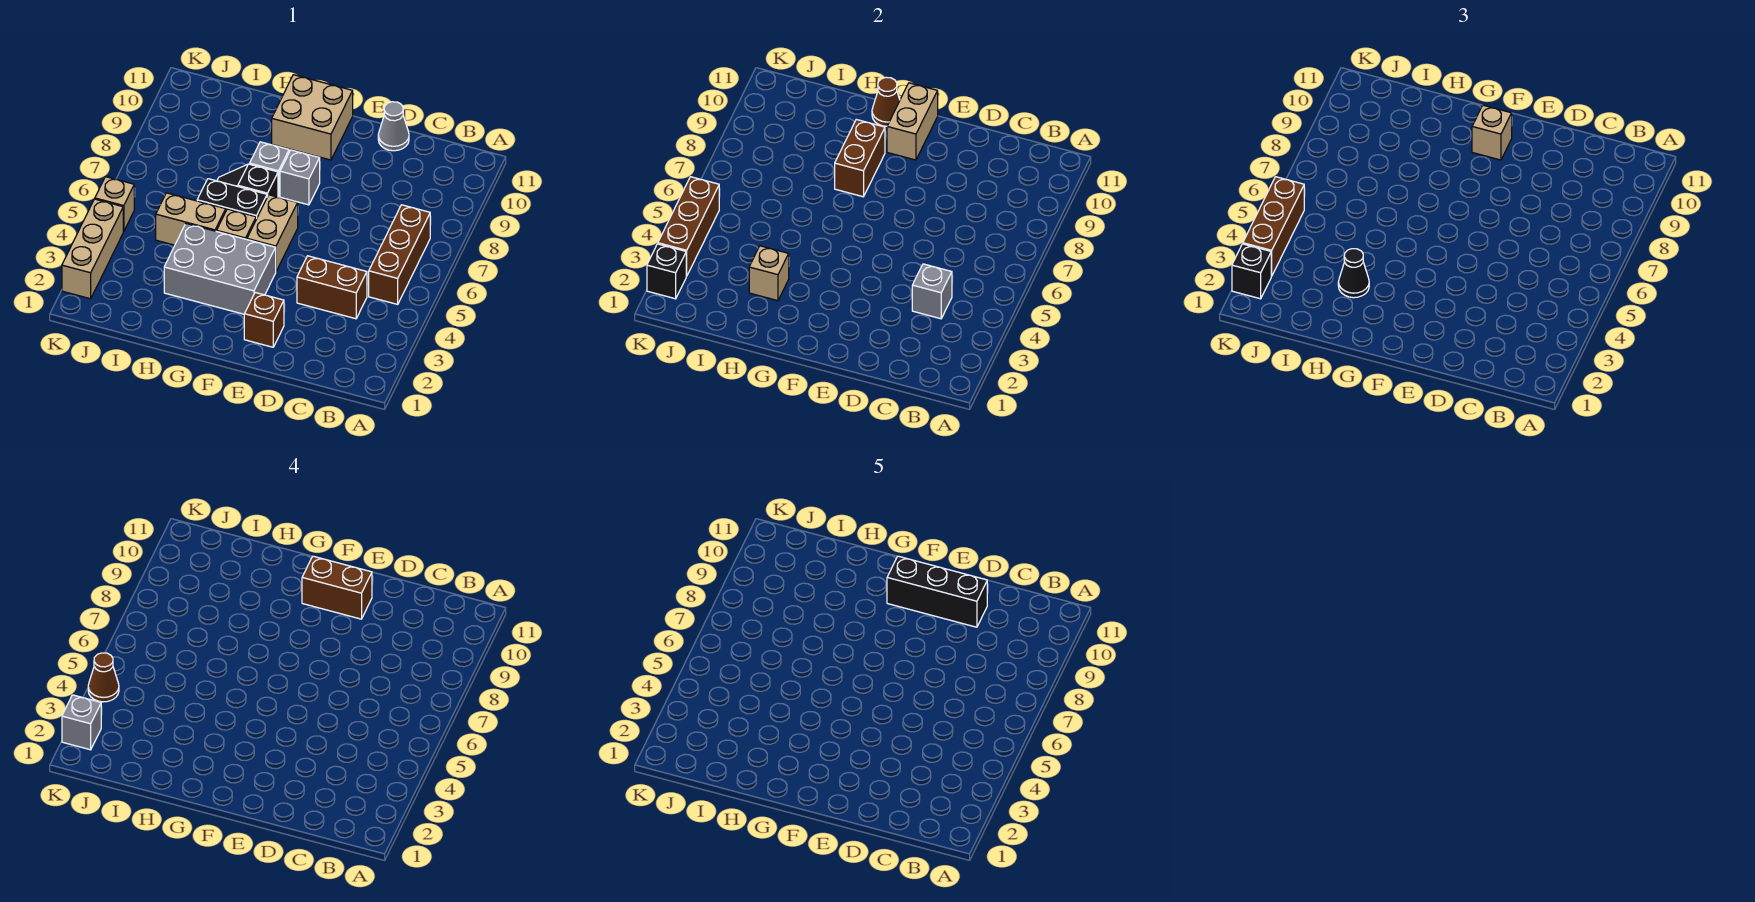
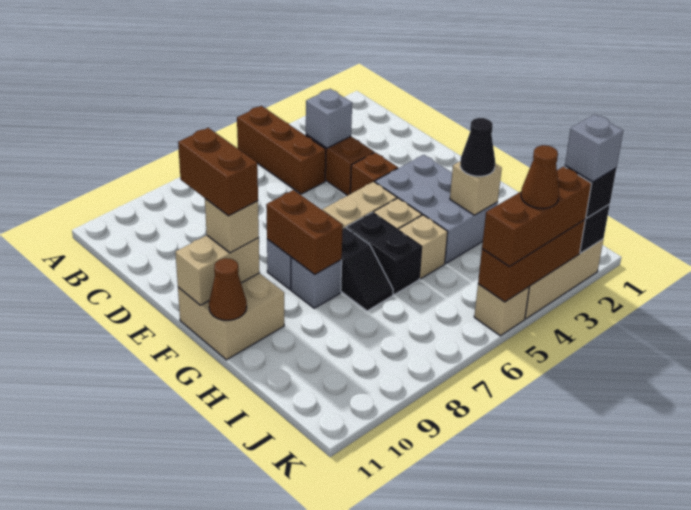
brown 1x3 brick [369,205,430,304] -> brown 1x3 brick turned to [237,106,326,194]
black 1x3 brick [887,556,987,627] -> none
grey 1x1 cone [378,102,409,151] -> none
brown 1x1 brick [244,293,284,347] -> brown 1x1 brick moved to [350,152,398,194]
brown 1x2 brick [835,120,885,197] -> brown 1x2 brick turned to [266,190,343,274]
tan 1x2 brick [156,193,226,245] -> tan 1x1 brick [398,215,448,279]

